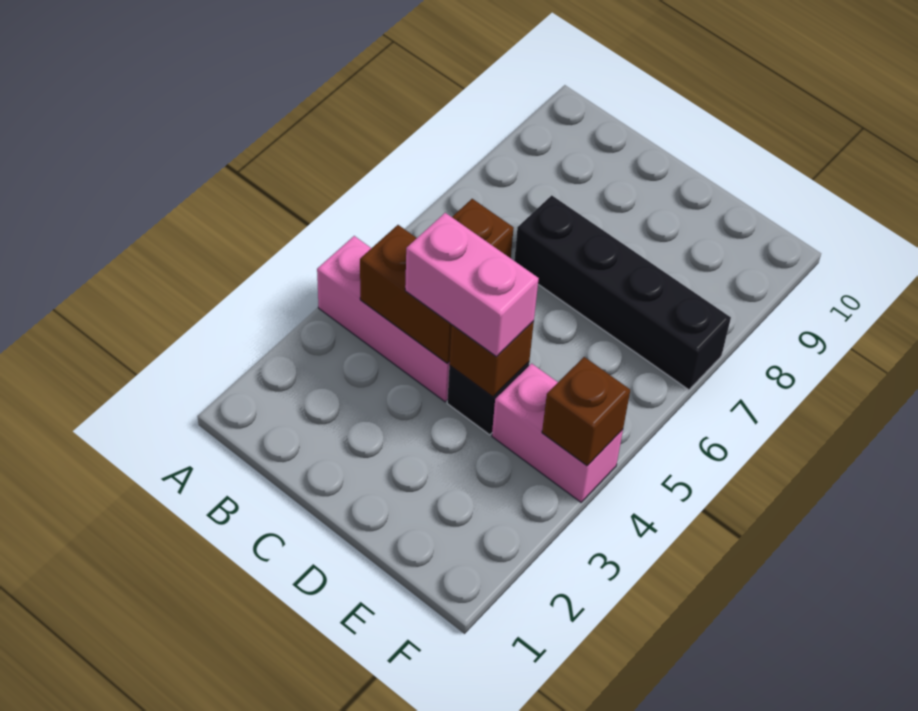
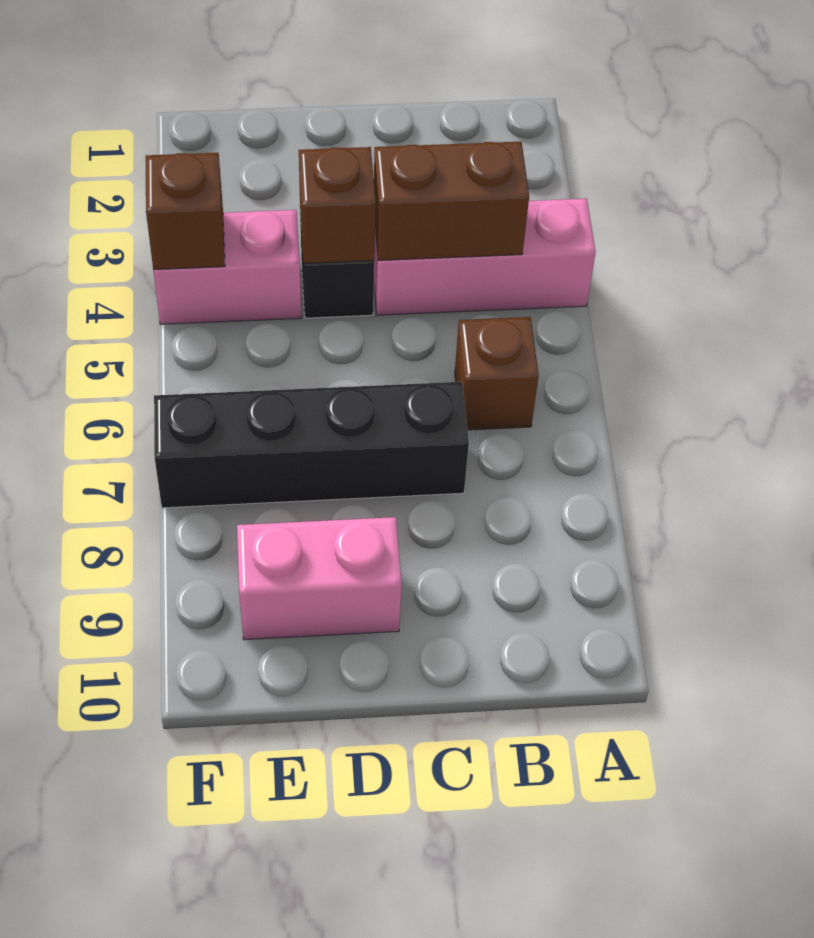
pink 1x2 brick [405,213,539,357] -> pink 1x2 brick moved to [237,517,402,640]

